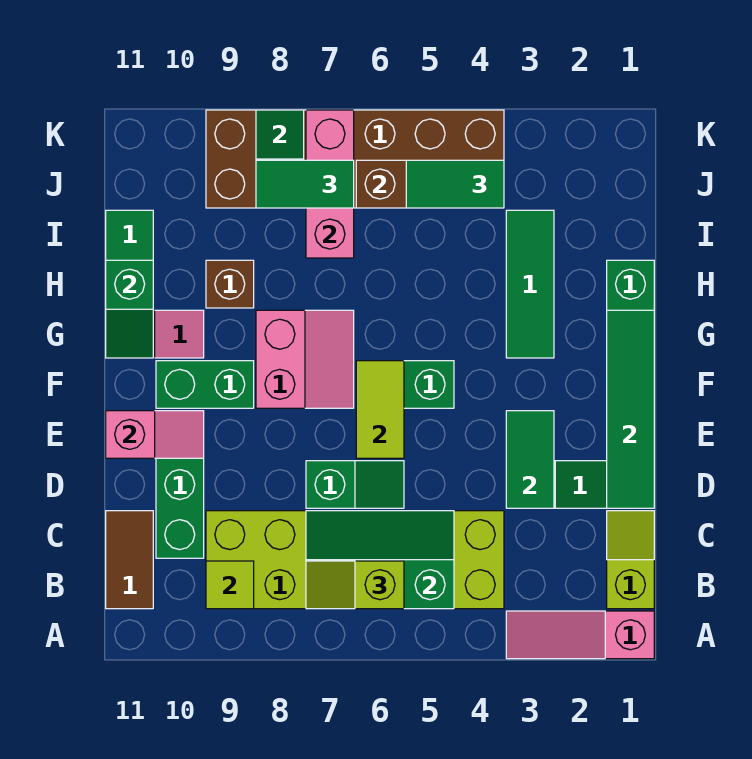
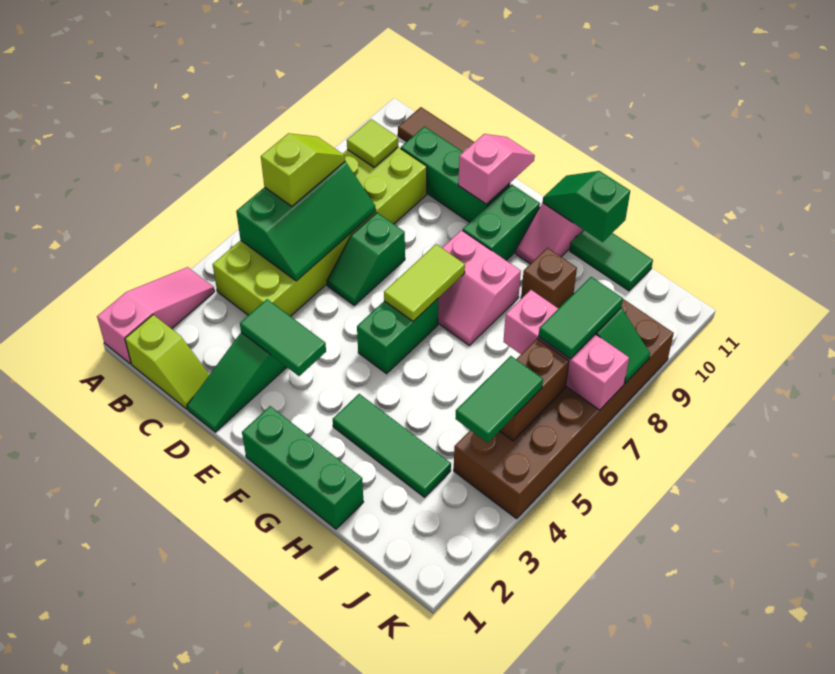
green 1x4 tile [607,310,654,508] -> none
lime 1x2 tile [356,361,404,458] -> lime 1x2 tile turned to [384,244,465,321]
pink 1x2 slope [106,411,204,458] -> pink 1x2 slope turned to [458,134,535,204]

